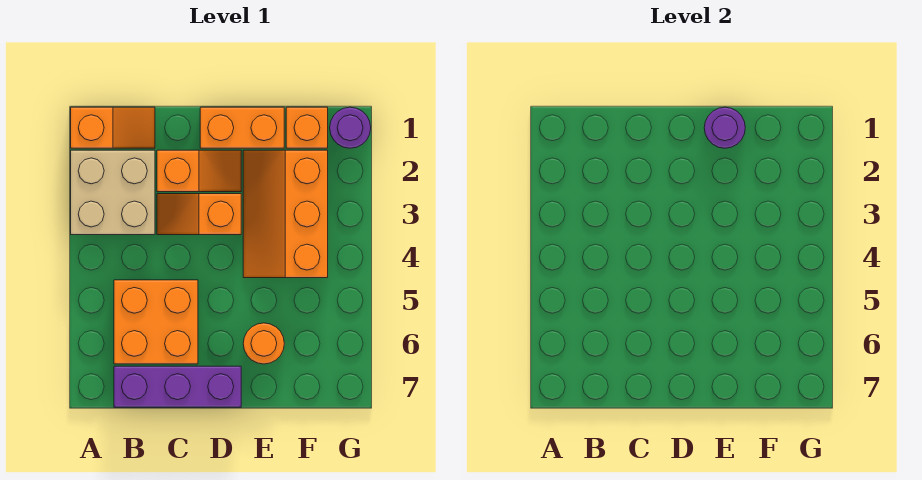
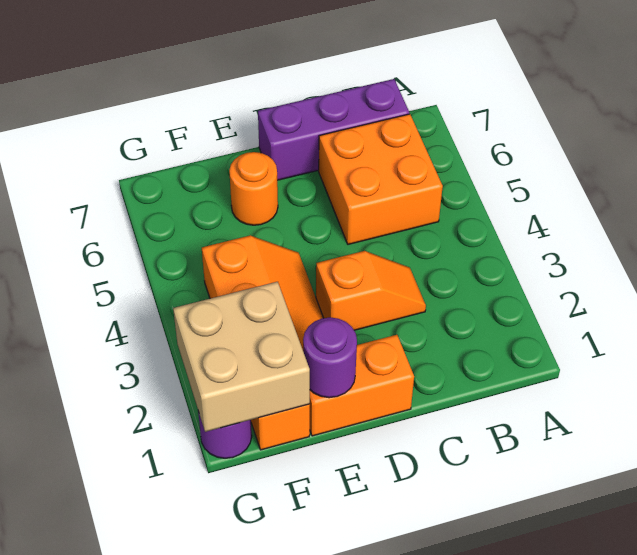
orange 1x2 slope [71,107,155,148] -> none
tan 2x2 brick [71,150,155,235] -> tan 2x2 brick moved to [173,282,310,432]
orange 1x2 slope [157,150,241,192] -> none

